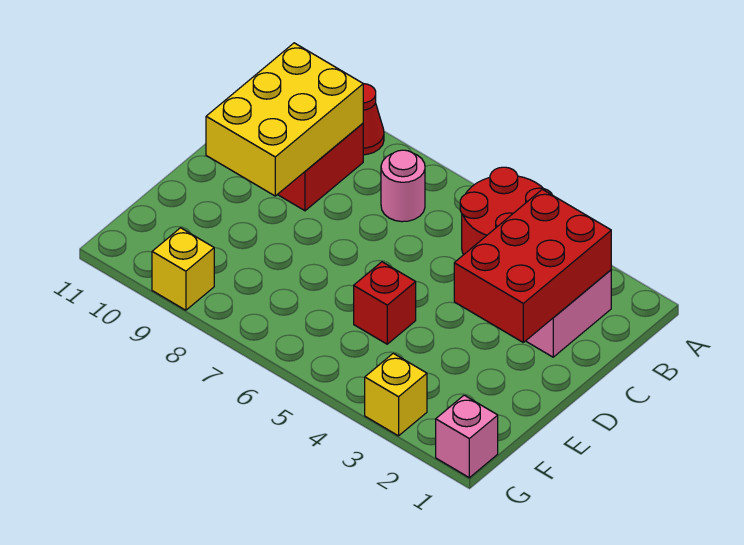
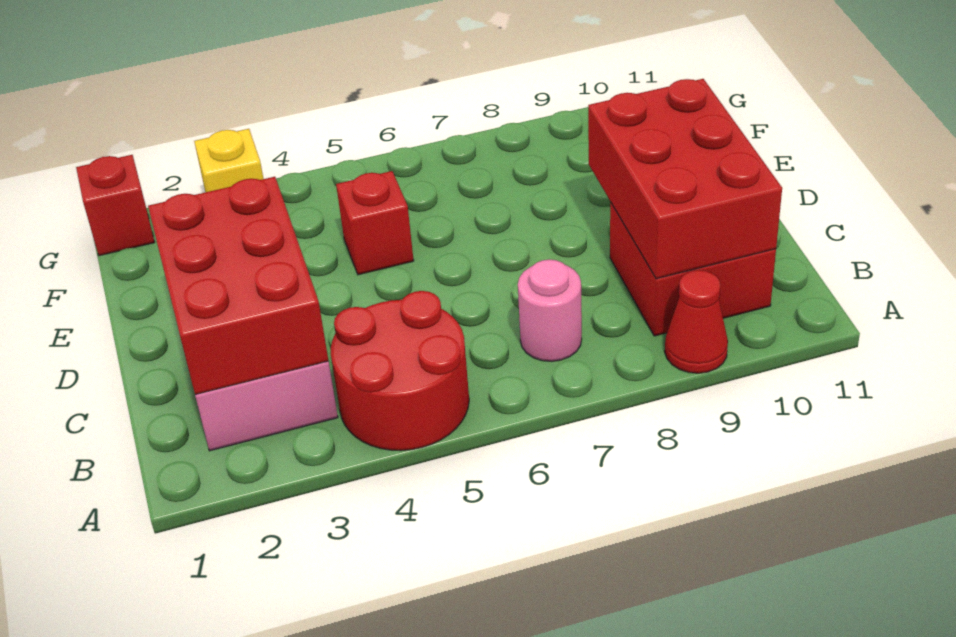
yellow 2x3 brick [206,43,363,196] -> red 2x3 brick [588,79,782,279]
pink 1x1 brick [436,395,498,478] -> red 1x1 brick [76,155,155,256]
yellow 1x1 brick [152,228,214,310] -> none

